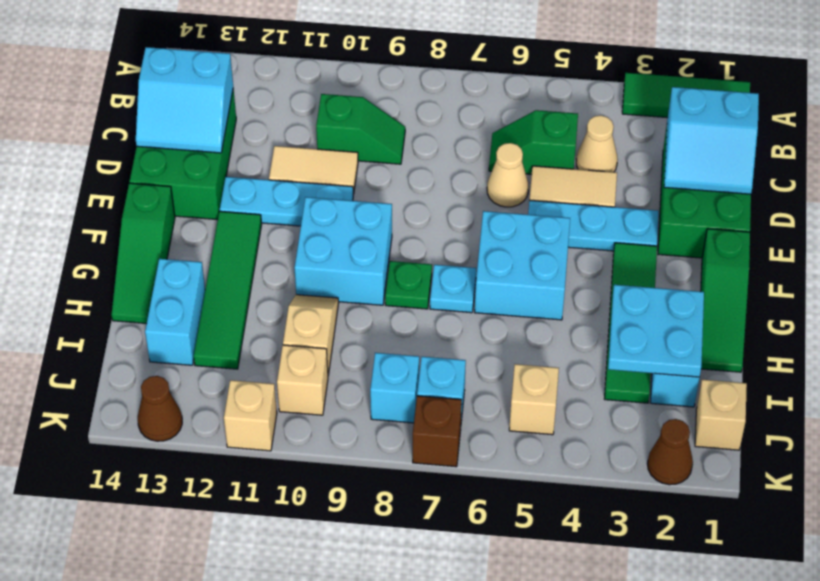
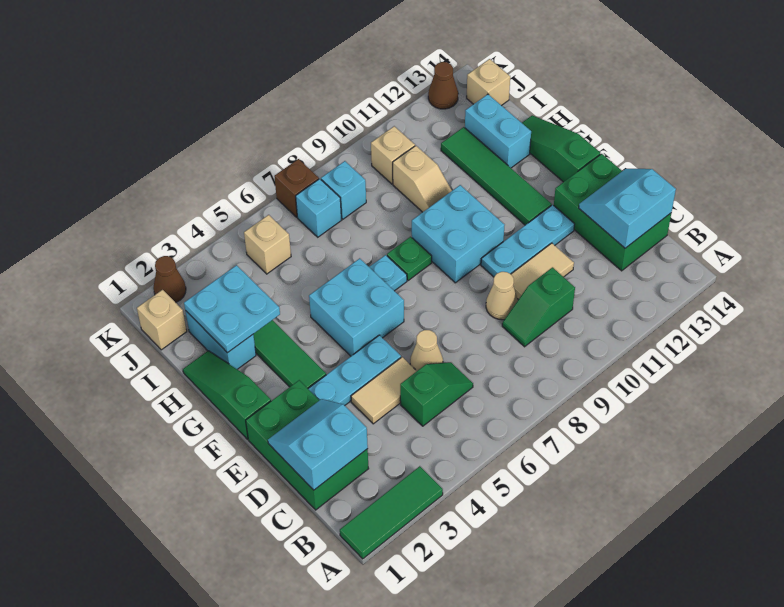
tan 1x1 cone [576,115,618,172] -> tan 1x1 cone moved to [486,272,518,320]
tan 1x1 brick [224,380,277,451] -> tan 1x1 brick moved to [467,59,510,106]

